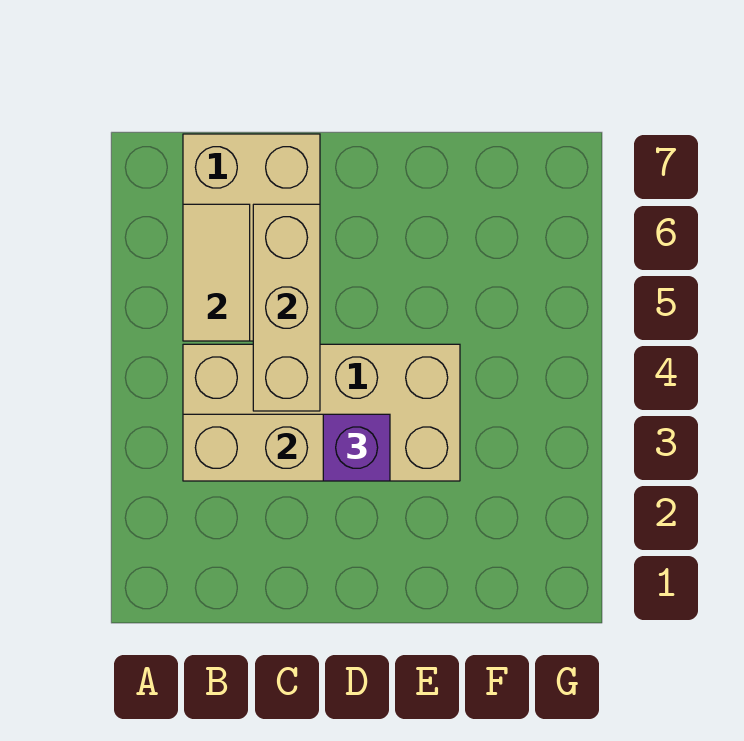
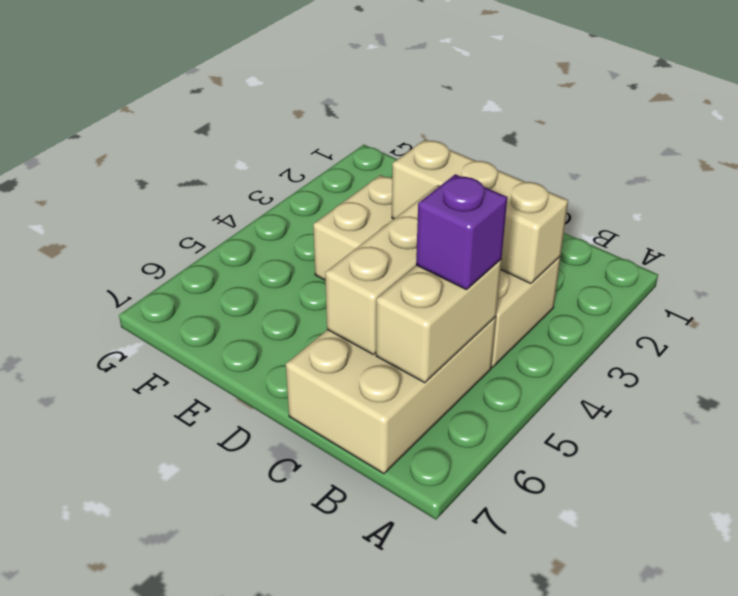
tan 1x2 tile [183,204,250,341] -> tan 1x2 brick [376,260,501,383]
purple 1x1 brick [323,414,390,481] -> purple 1x1 brick moved to [416,174,507,290]

